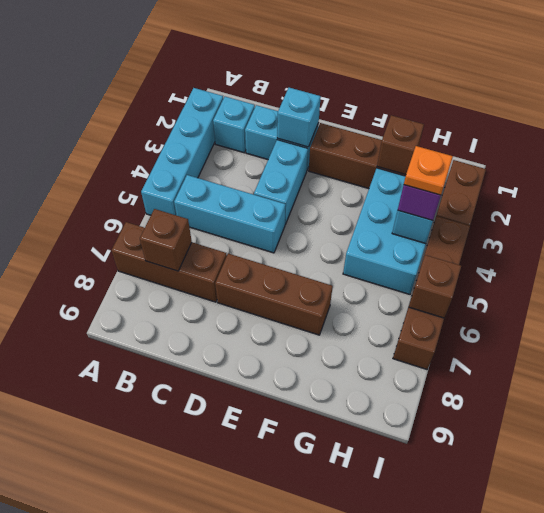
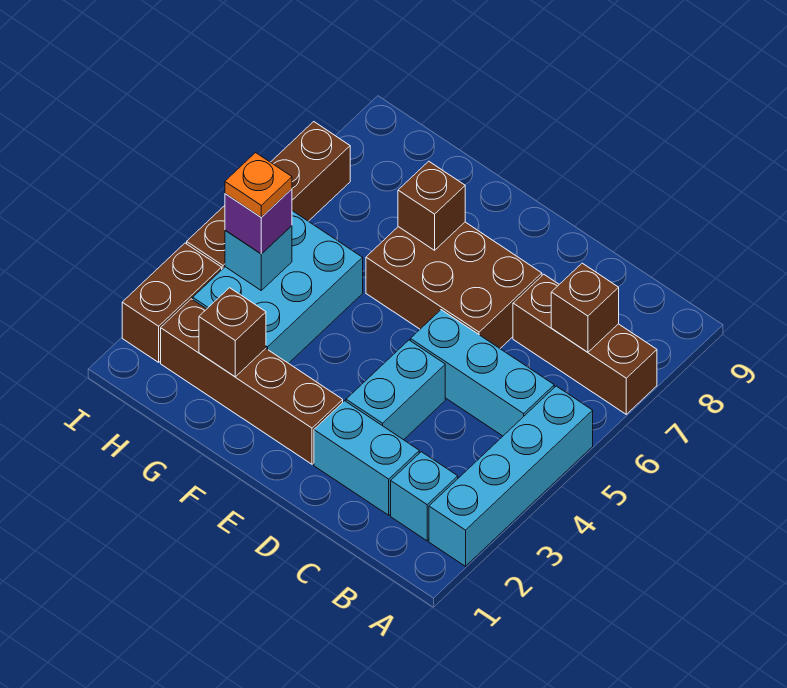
cyan 1x1 brick [277,88,321,147] -> none
brown 1x3 brick [215,254,333,335] -> brown 2x3 brick [366,222,542,348]
brown 1x1 brick [409,255,461,318] -> brown 1x1 brick moved to [398,161,465,250]

